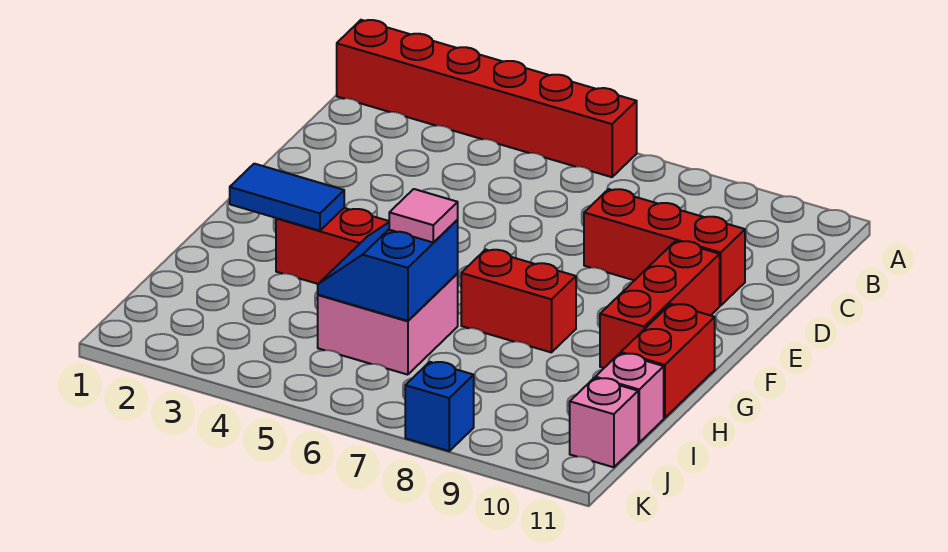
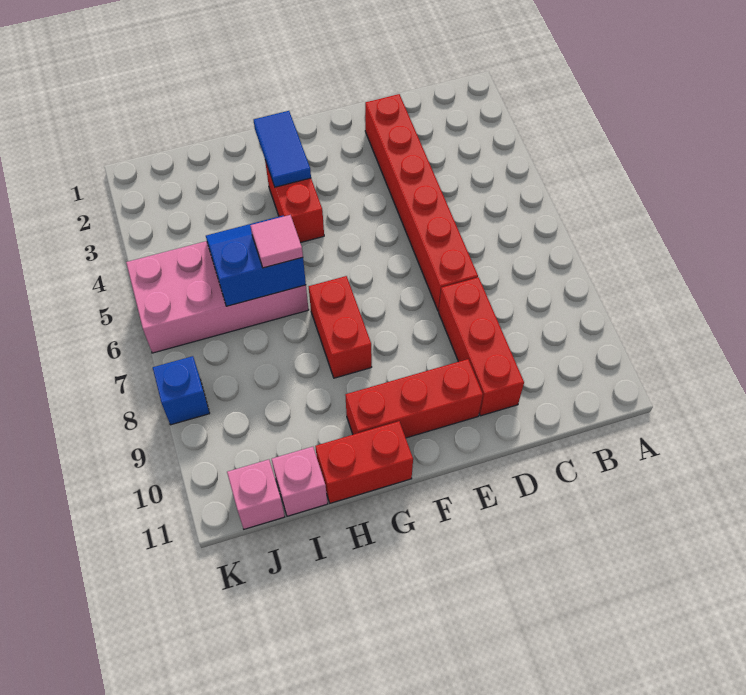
red 1x6 brick [337,20,637,177] -> red 1x6 brick moved to [365,94,478,311]
pink 2x2 brick [318,274,458,375] -> pink 2x4 brick [126,241,309,353]

